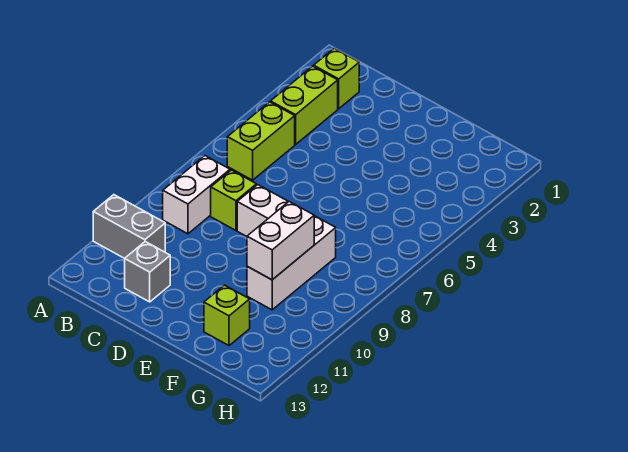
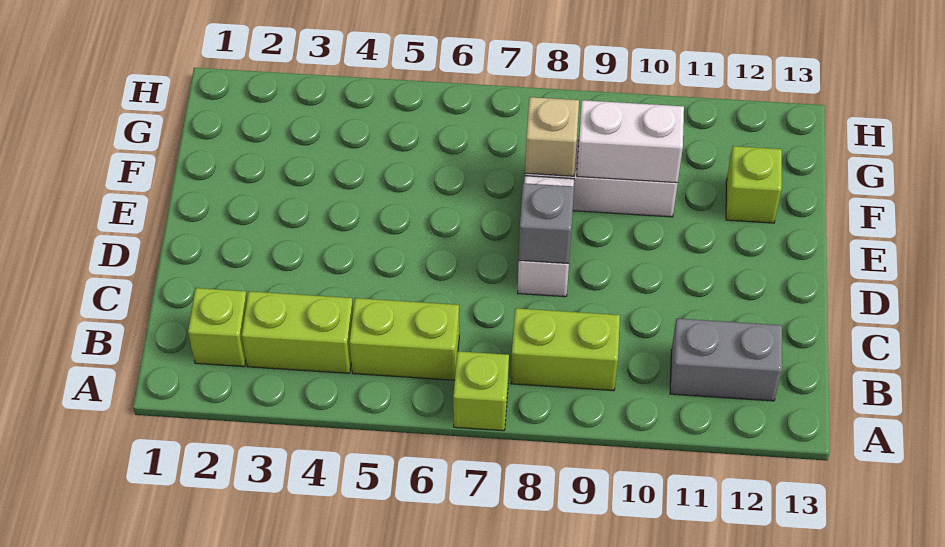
grey 1x2 brick [93,195,165,258] -> grey 1x2 brick turned to [670,319,782,401]
white 1x2 brick [163,156,230,234] -> lime 1x2 brick [511,308,620,391]
lime 1x1 brick [211,170,256,230] -> lime 1x1 brick moved to [453,351,509,431]
grey 1x1 brick [125,242,170,302] -> grey 1x1 brick moved to [519,183,574,264]
none -> tan 1x1 brick [525,97,579,176]

